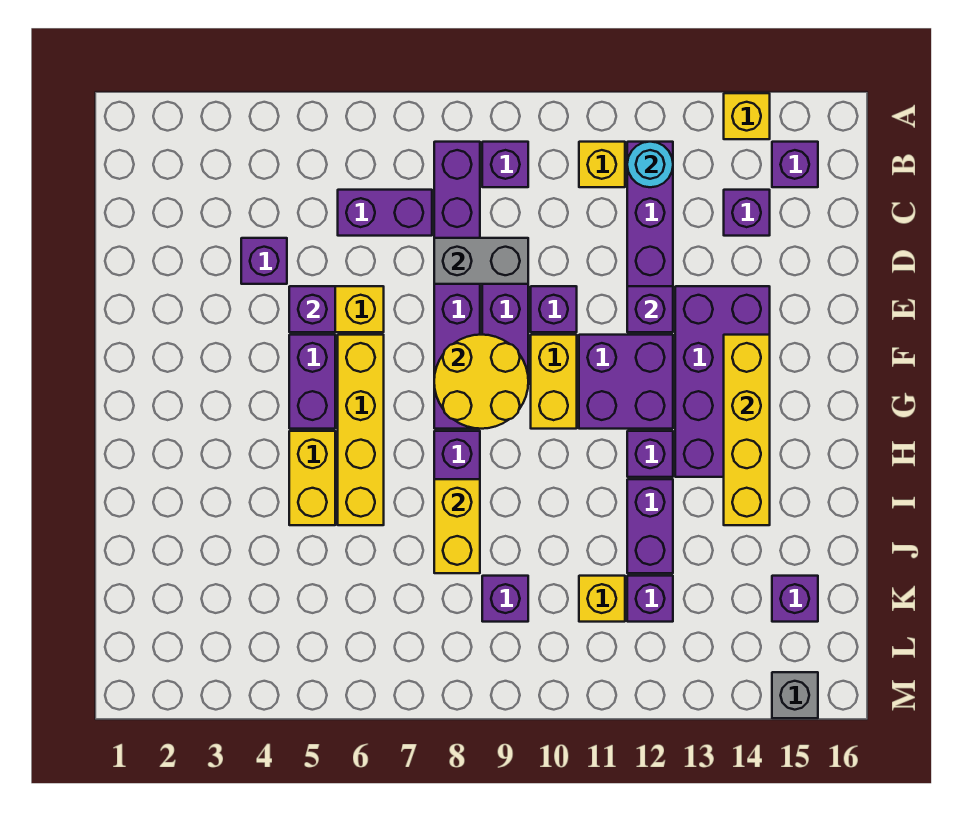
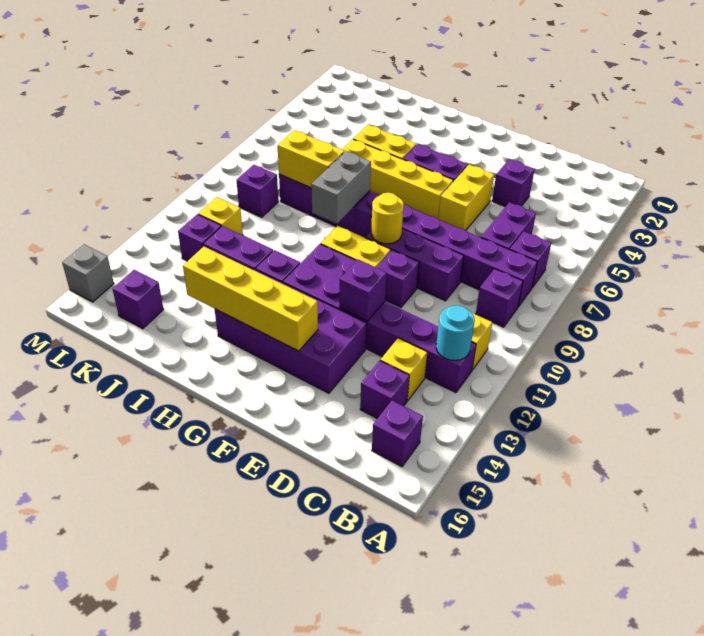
yellow 1x1 brick [724,93,770,139] -> yellow 1x1 brick moved to [380,338,427,401]
grey 1x2 brick [434,238,528,284] -> grey 1x2 brick moved to [311,151,371,224]
purple 1x1 brick [289,286,335,332] -> purple 1x1 brick moved to [510,232,551,288]
yellow 2x2 round brick [434,335,528,429] -> yellow 1x1 round brick [371,193,404,244]

